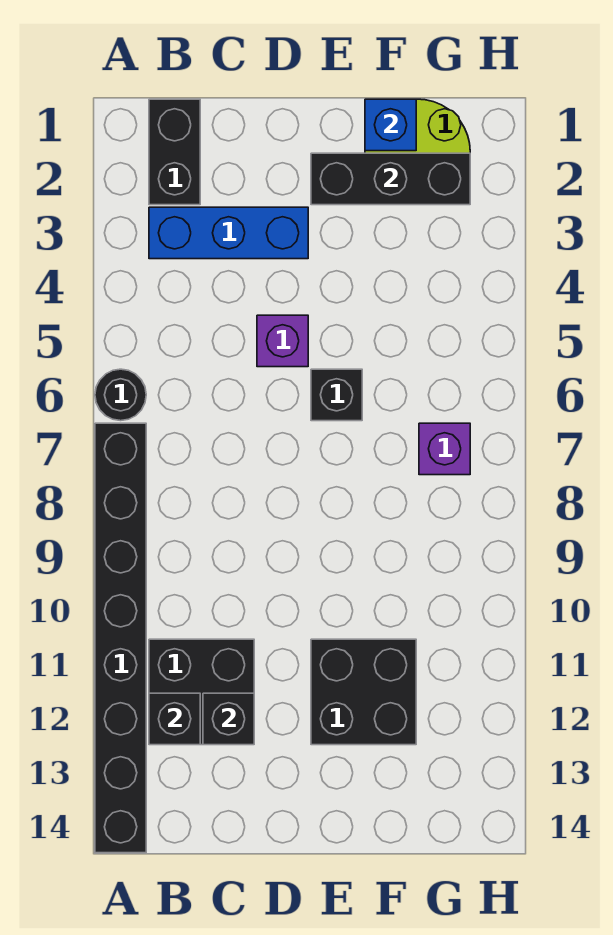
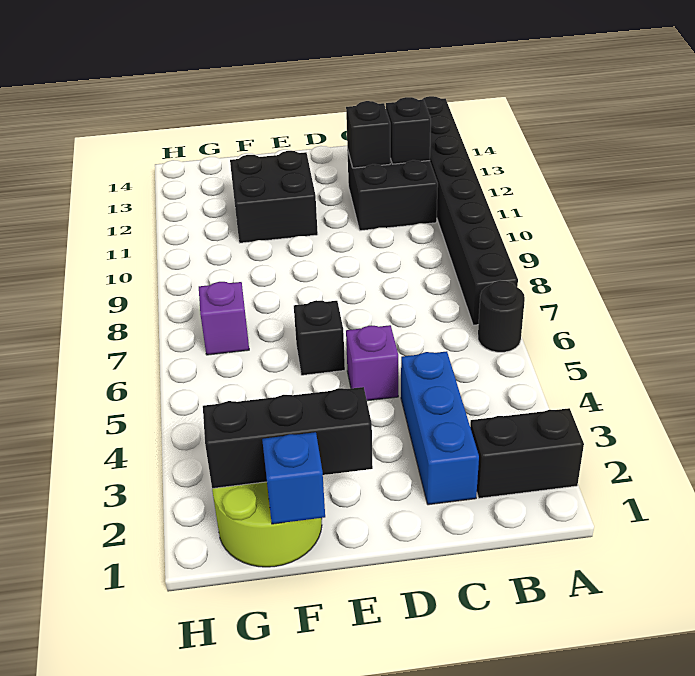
black 1x2 brick [149,99,200,205] -> black 1x2 brick turned to [470,408,584,498]
blue 1x3 brick [149,207,308,259] -> blue 1x3 brick turned to [401,351,479,505]

